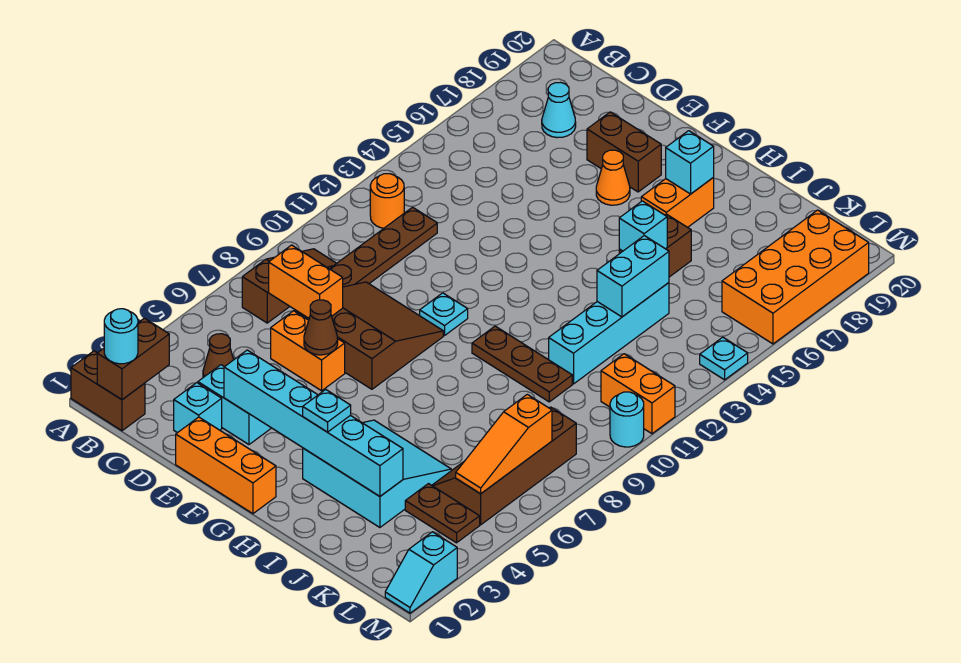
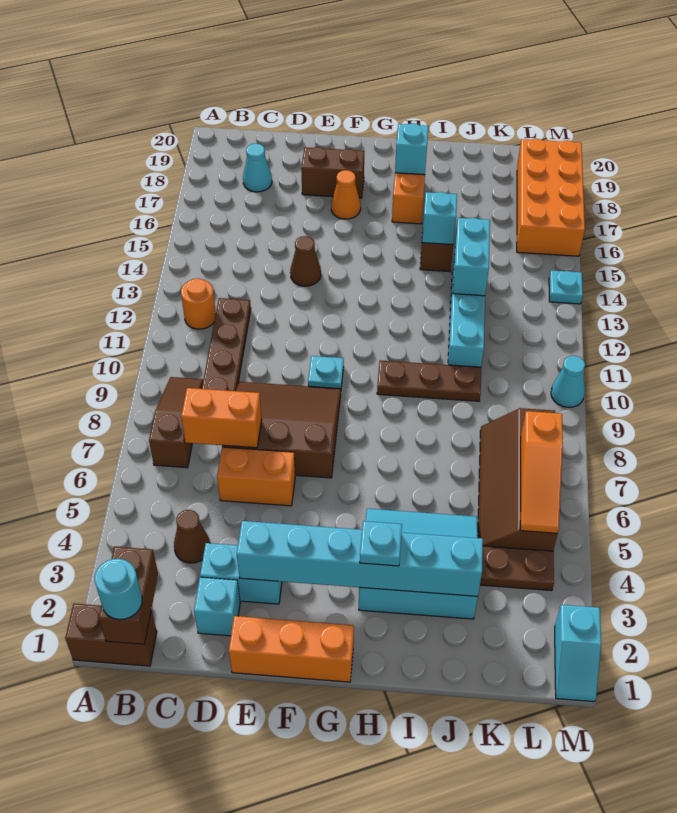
brown 1x1 cone [304,300,338,355] -> brown 1x1 cone moved to [290,236,321,286]
orange 1x2 brick [601,354,675,434] -> none
cyan 1x1 round brick [610,392,644,447] -> cyan 1x1 cone [551,356,585,407]

